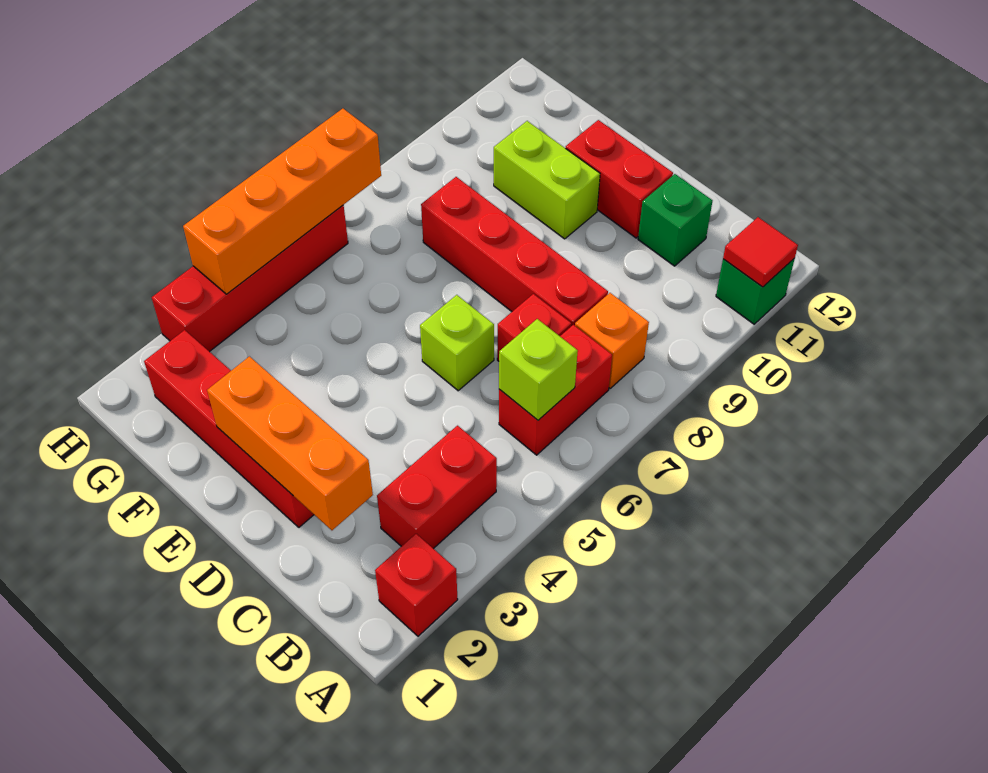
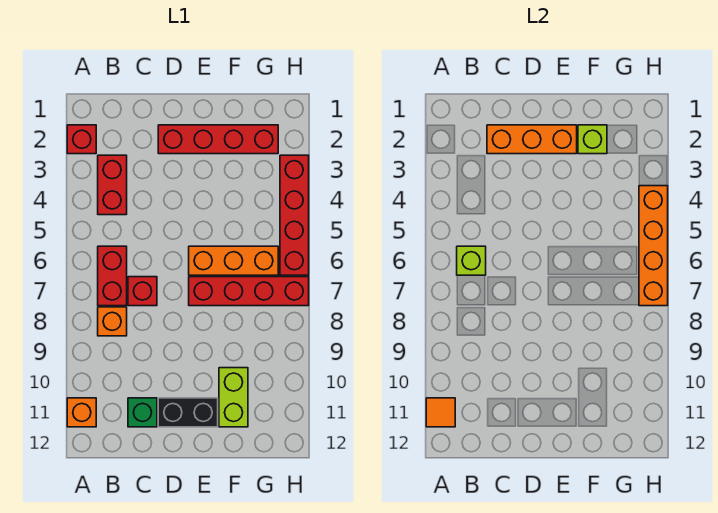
green 1x1 brick [716,258,795,324] -> orange 1x1 brick [67,398,96,427]
red 1x1 tile [723,217,798,287] -> orange 1x1 tile [426,398,455,427]
red 1x4 brick [421,177,608,326] -> red 1x4 brick moved to [189,277,309,306]
lime 1x1 brick [420,295,494,391] -> lime 1x1 brick moved to [578,125,607,154]
red 1x2 brick [566,120,673,238] -> black 1x2 brick [158,398,218,427]
none -> orange 1x3 brick [189,246,278,275]
lime 1x2 brick [494,121,600,239] -> lime 1x2 brick turned to [219,368,248,427]

